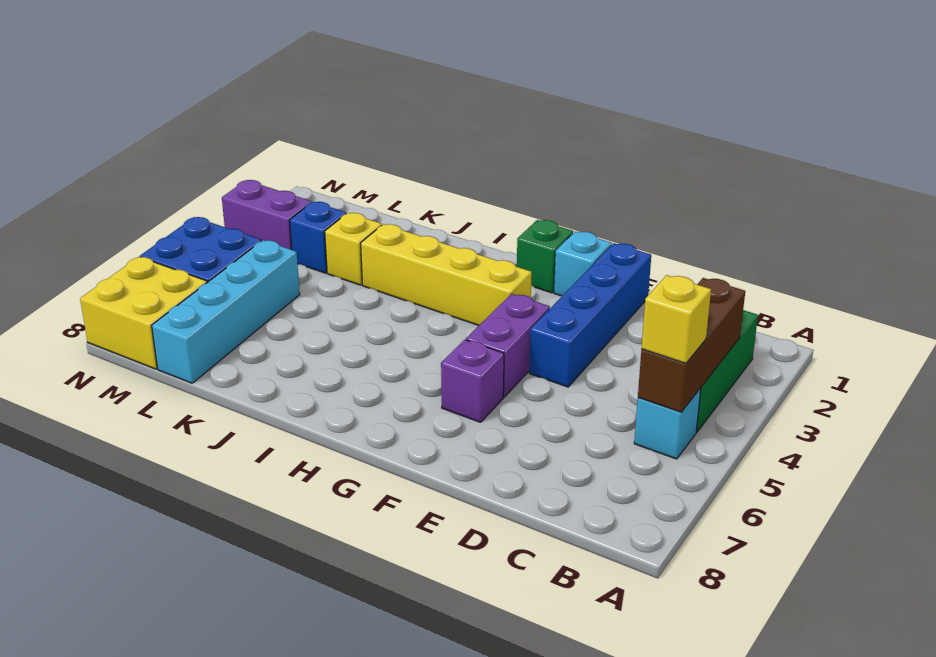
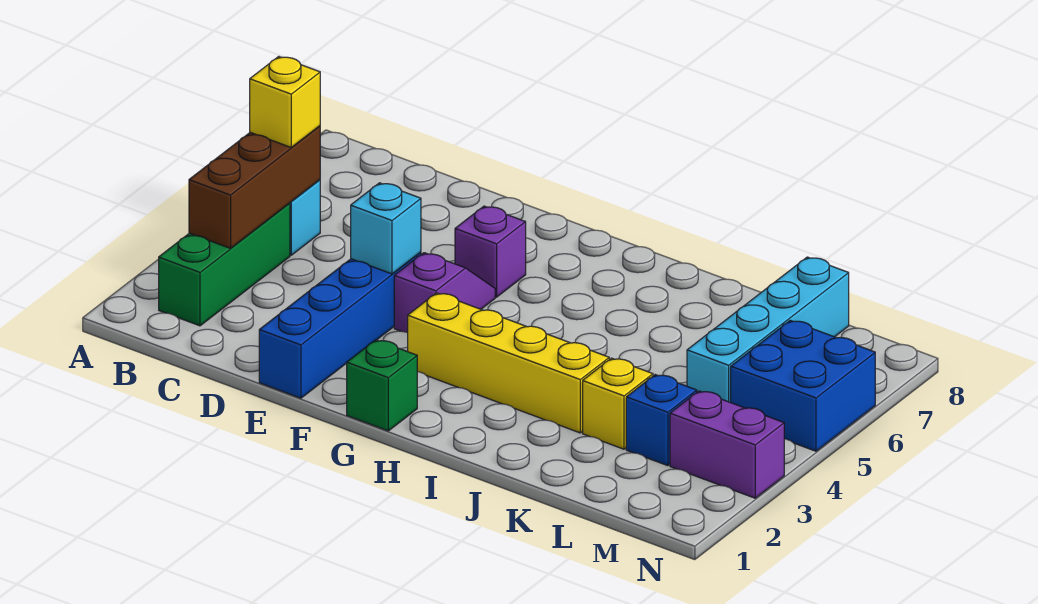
cyan 1x1 brick [554,232,612,296] -> cyan 1x1 brick moved to [351,183,421,274]
purple 1x2 brick [466,294,550,397] -> purple 1x2 slope [394,253,495,333]
yellow 2x2 brick [80,257,207,369] -> none

